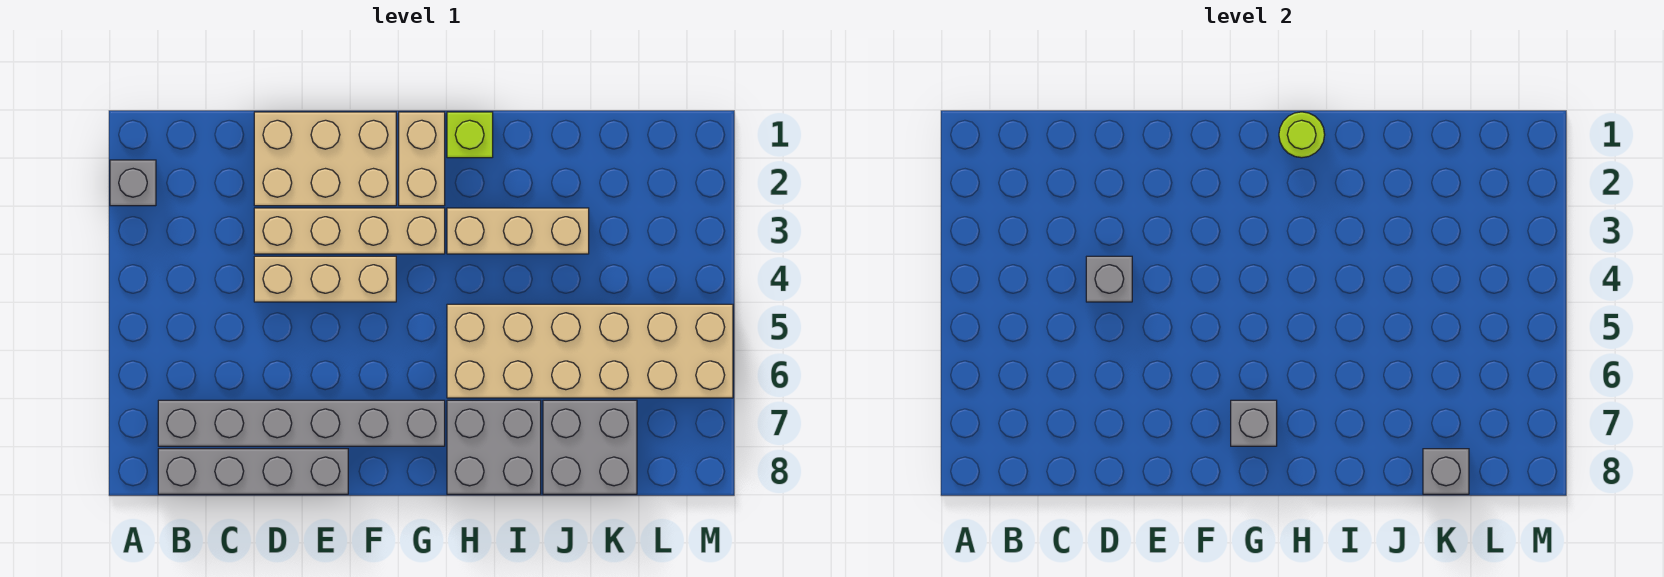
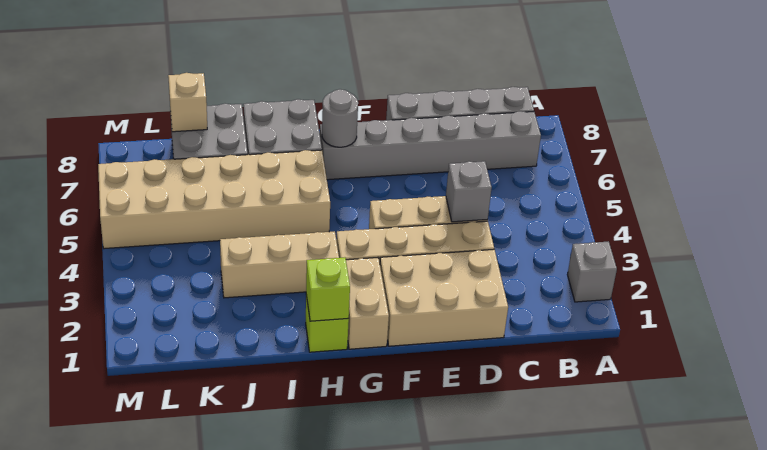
grey 1x1 brick [1231,400,1277,446] -> grey 1x1 round brick [322,89,358,147]
lime 1x1 round brick [1279,112,1325,158] -> lime 1x1 brick [306,257,350,321]
grey 1x1 brick [1423,449,1469,494] -> tan 1x1 brick [168,73,207,132]

